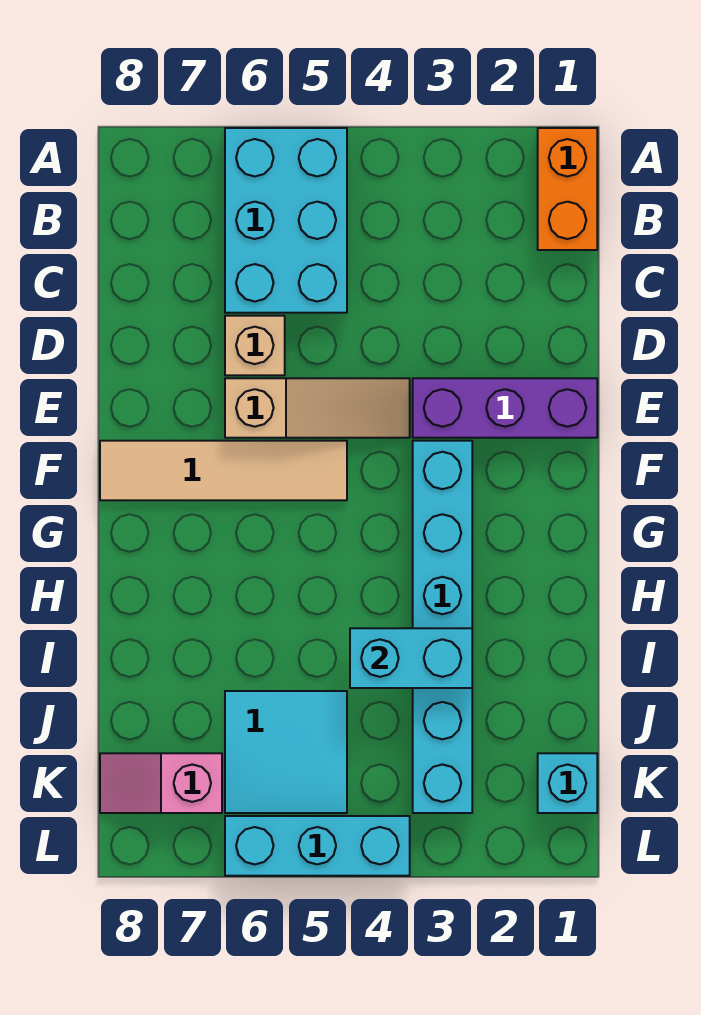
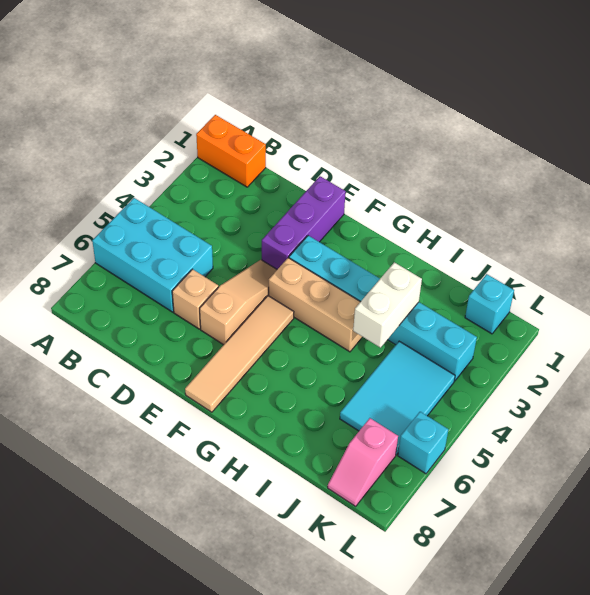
none -> tan 1x3 brick [269,258,362,352]
cyan 1x2 brick [350,628,472,688] -> white 1x2 brick [353,262,422,348]
cyan 2x2 tile [225,691,347,813] -> cyan 2x3 tile [340,341,455,455]
cyan 1x3 brick [225,816,410,876] -> cyan 1x1 brick [398,412,448,474]

